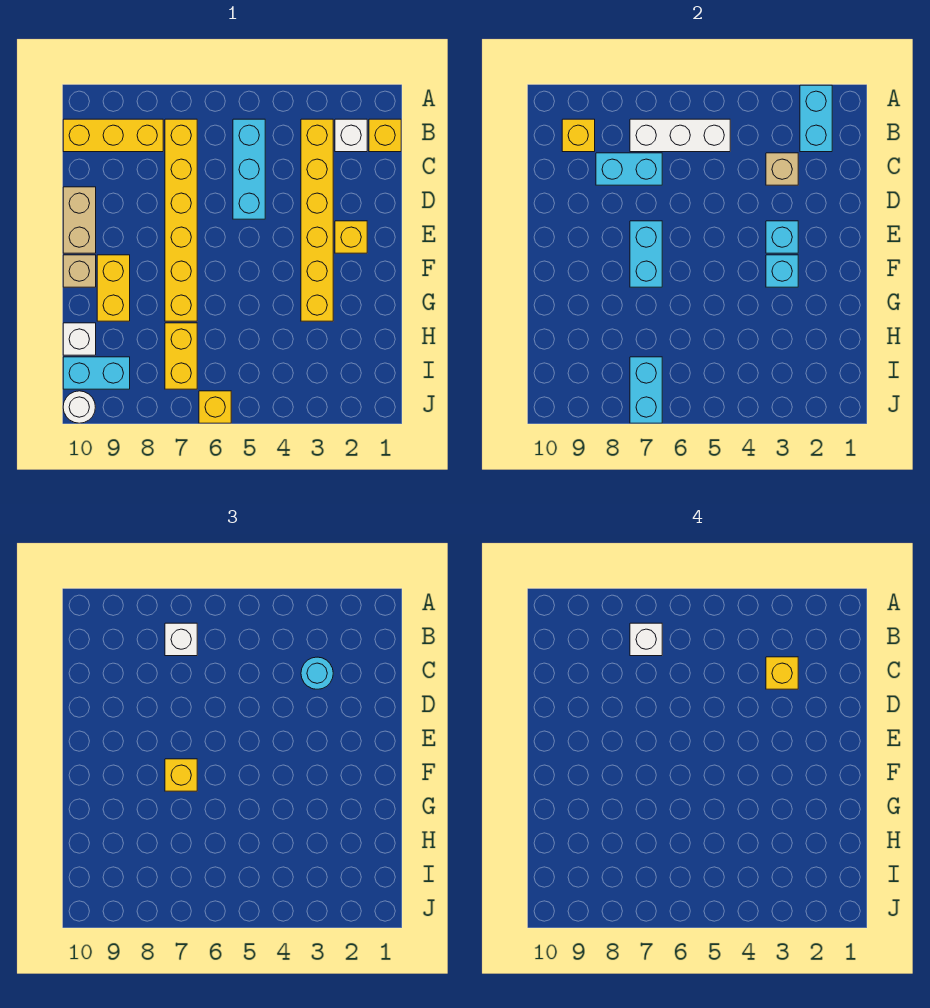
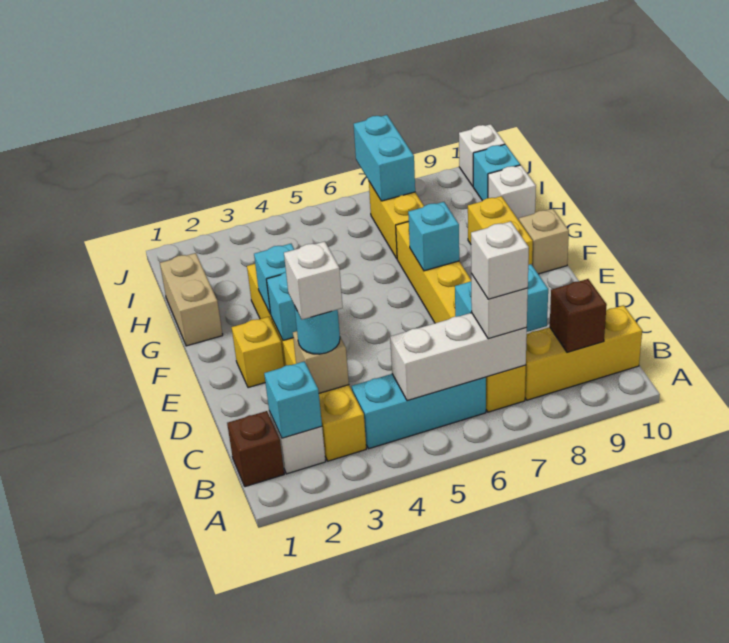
cyan 1x2 brick [800,85,832,152] -> cyan 1x1 brick [264,361,322,438]
yellow 1x1 brick [369,119,401,152] -> brown 1x1 brick [227,411,284,487]
cyan 1x3 brick [233,119,265,219] -> cyan 1x3 brick turned to [352,374,486,449]
yellow 1x1 brick [562,119,595,152] -> brown 1x1 brick [550,279,607,353]
yellow 1x1 brick [766,657,798,689] -> white 1x1 brick [284,241,343,320]
tan 1x2 brick [63,187,96,253] -> tan 1x2 brick moved to [160,253,223,346]
cyan 1x2 brick [630,221,662,287] -> cyan 1x1 brick [408,202,459,271]
yellow 1x1 brick [165,759,197,791] -> none
cyan 1x2 brick [63,357,130,389] -> cyan 1x1 brick [473,144,520,201]
yellow 1x1 brick [199,391,231,423] -> none
white 1x1 round brick [63,391,95,423] -> white 1x1 brick [459,124,505,186]

